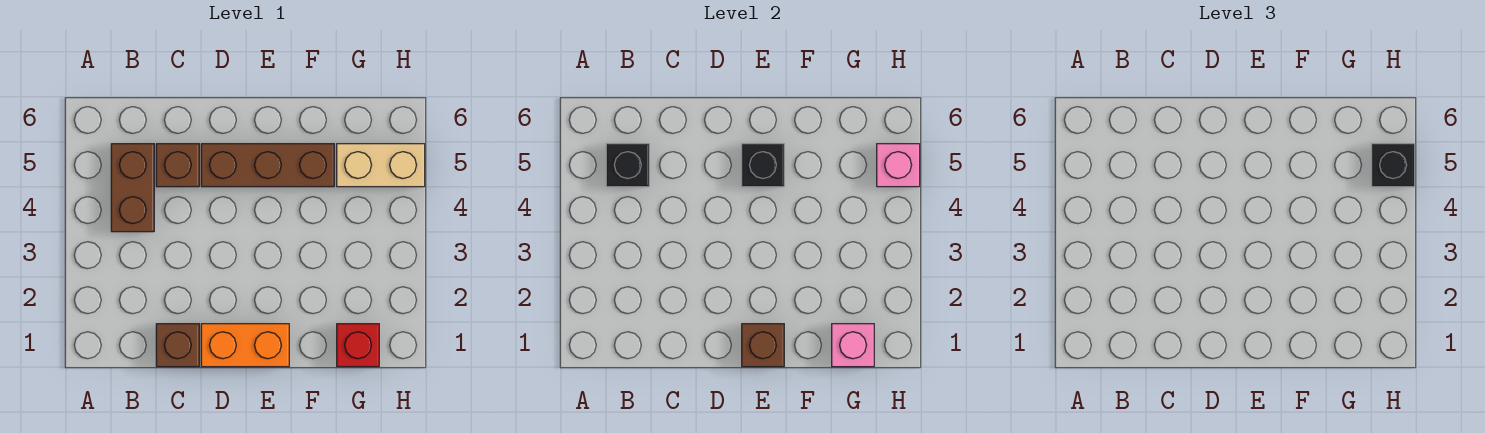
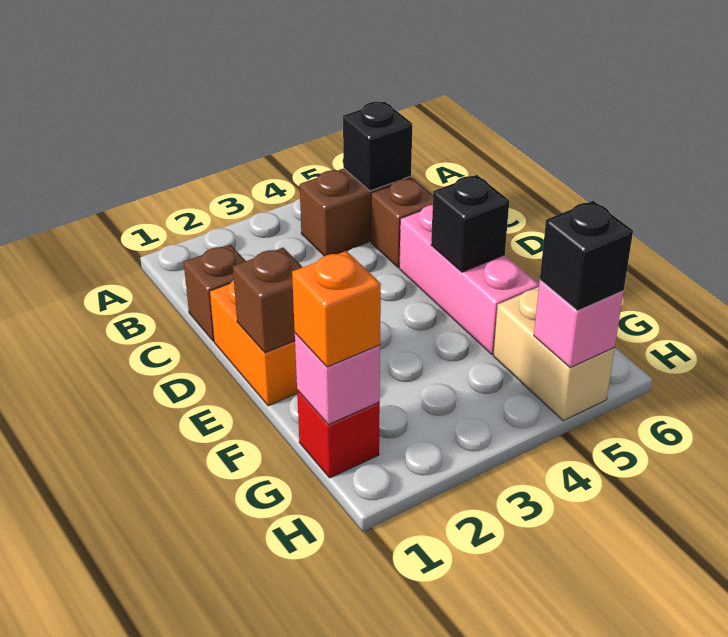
brown 1x3 brick [201,144,334,187] -> pink 1x3 brick [399,205,539,354]
none -> orange 1x1 brick [292,251,381,367]

